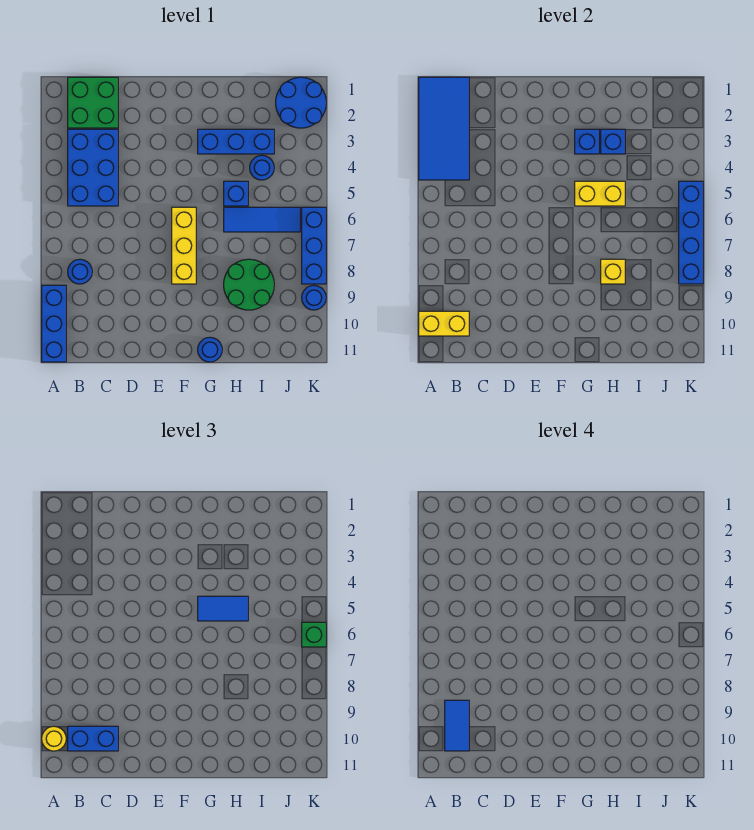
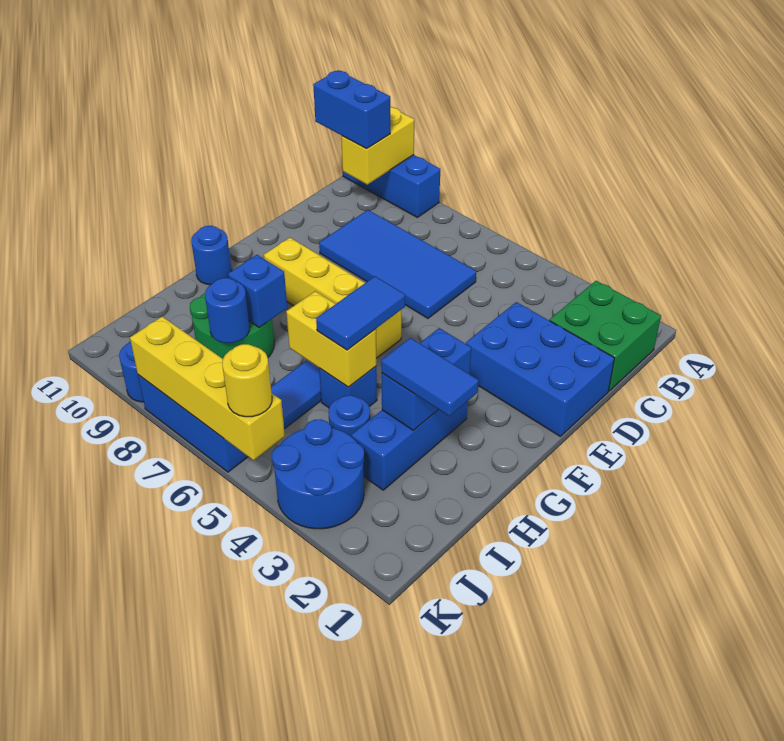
blue 2x4 tile [419,77,469,180] -> blue 2x4 tile moved to [319,210,476,318]
yellow 1x1 round brick [42,726,66,751] -> yellow 1x1 round brick moved to [222,344,272,417]
blue 2x3 brick [68,129,118,206] -> blue 2x3 brick moved to [466,302,614,436]
blue 1x1 round brick [68,259,92,284] -> blue 1x1 round brick moved to [205,278,250,343]
blue 1x2 tile [445,700,469,751] -> blue 1x2 tile moved to [381,338,479,416]
blue 1x2 brick [68,726,118,751] -> blue 1x2 brick turned to [313,70,390,149]
yellow 1x3 brick [172,207,196,284] -> yellow 1x4 brick [264,238,401,358]
yellow 1x2 brick [575,181,625,206] -> yellow 1x2 brick turned to [286,291,376,387]
yellow 1x1 brick [601,259,625,284] -> blue 1x1 brick [228,255,287,328]
blue 2x2 round brick [276,77,326,128] -> blue 2x2 round brick moved to [272,420,364,529]
blue 1x4 brick [679,181,703,284] -> yellow 1x4 brick [130,316,285,460]
green 1x1 brick [302,622,326,647] -> none

